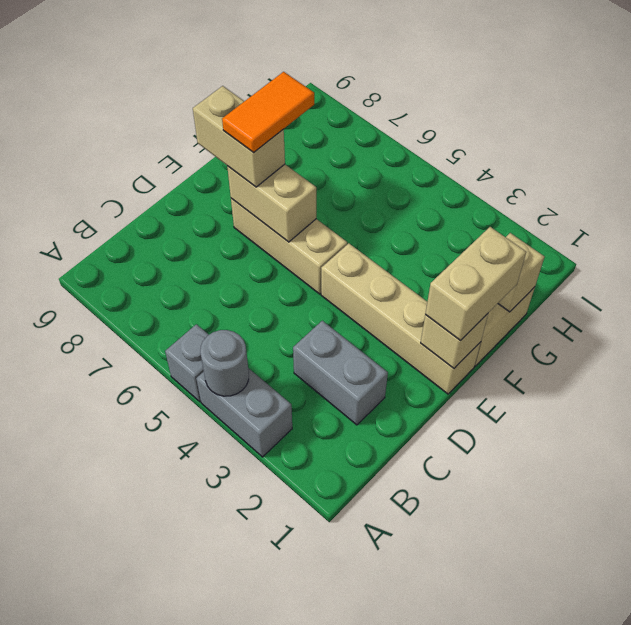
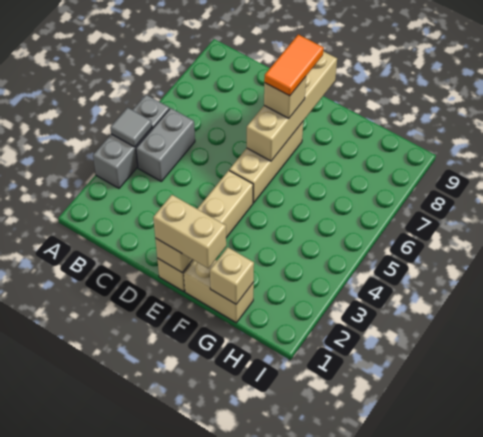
grey 1x1 round brick [200,330,249,396] -> grey 1x1 tile [110,108,152,147]
grey 1x2 brick [293,321,388,425] -> grey 1x2 brick moved to [136,108,195,181]
tan 1x2 brick [227,164,316,242] -> tan 1x4 brick [247,51,337,161]
tan 1x2 brick [193,86,285,187] -> tan 1x1 brick [264,77,306,118]
orange 1x2 tile [222,72,314,153] -> orange 1x2 tile turned to [264,34,324,96]

